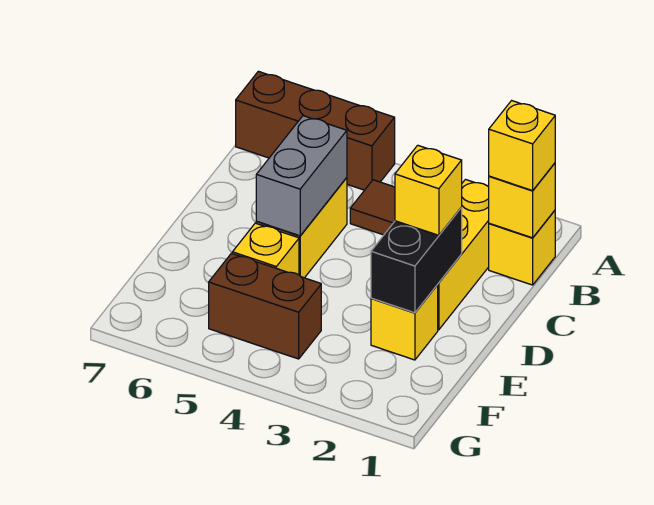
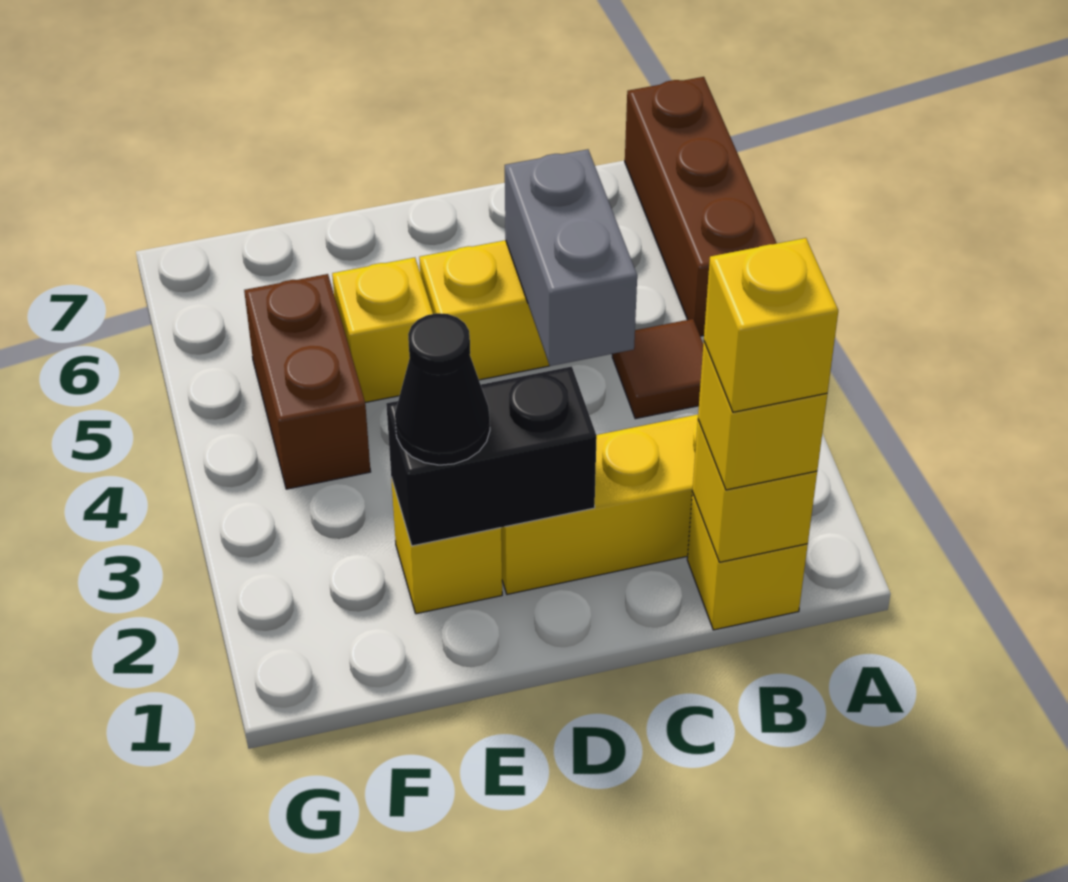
grey 1x2 brick [256,116,347,236] -> grey 1x2 brick turned to [505,149,637,366]
yellow 1x1 brick [395,145,462,235] -> yellow 1x1 brick moved to [704,238,838,412]
none -> black 1x1 cone [395,313,490,465]

